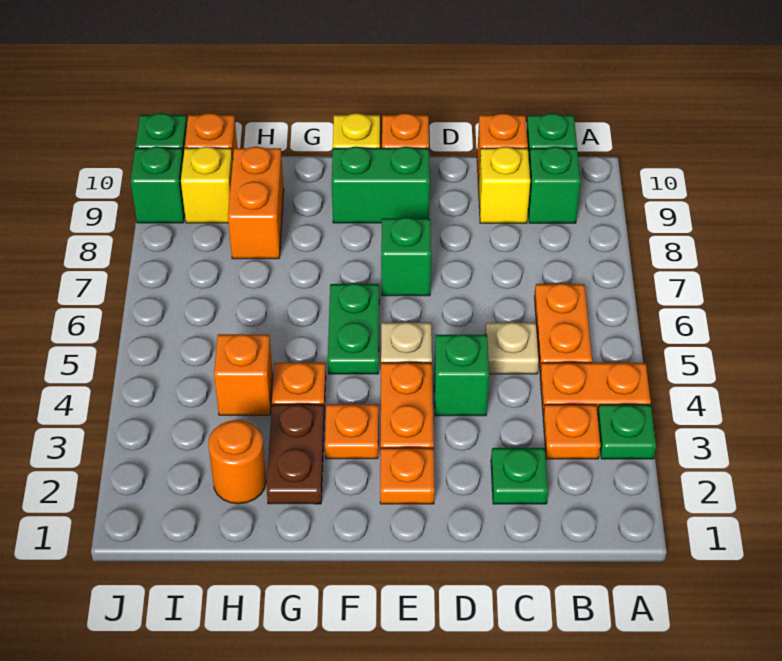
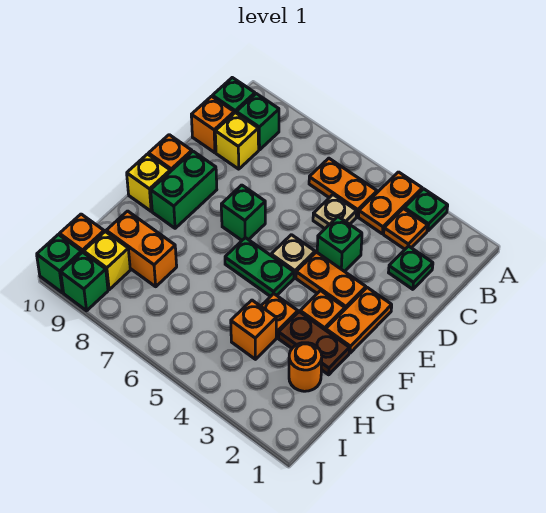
orange 1x1 plate [380,448,434,504] -> orange 1x2 plate [326,288,392,353]

